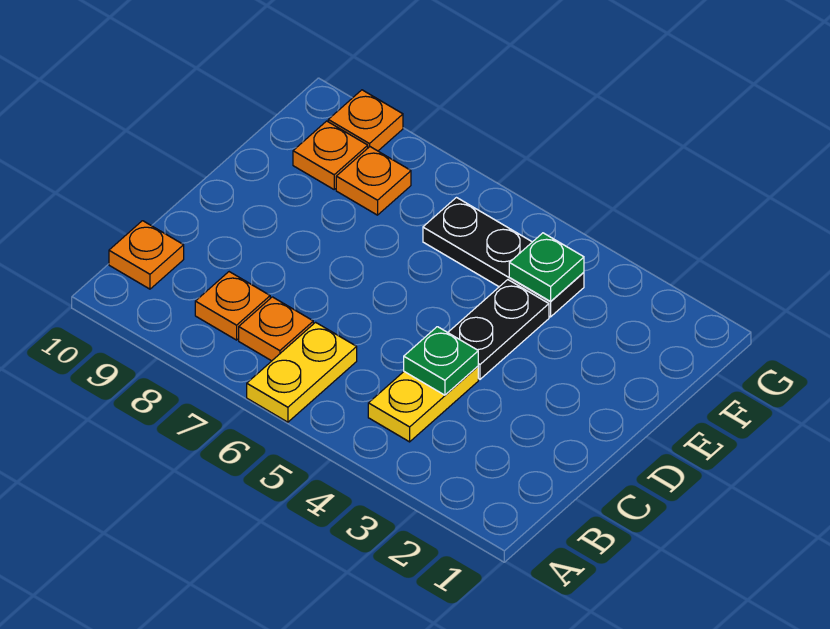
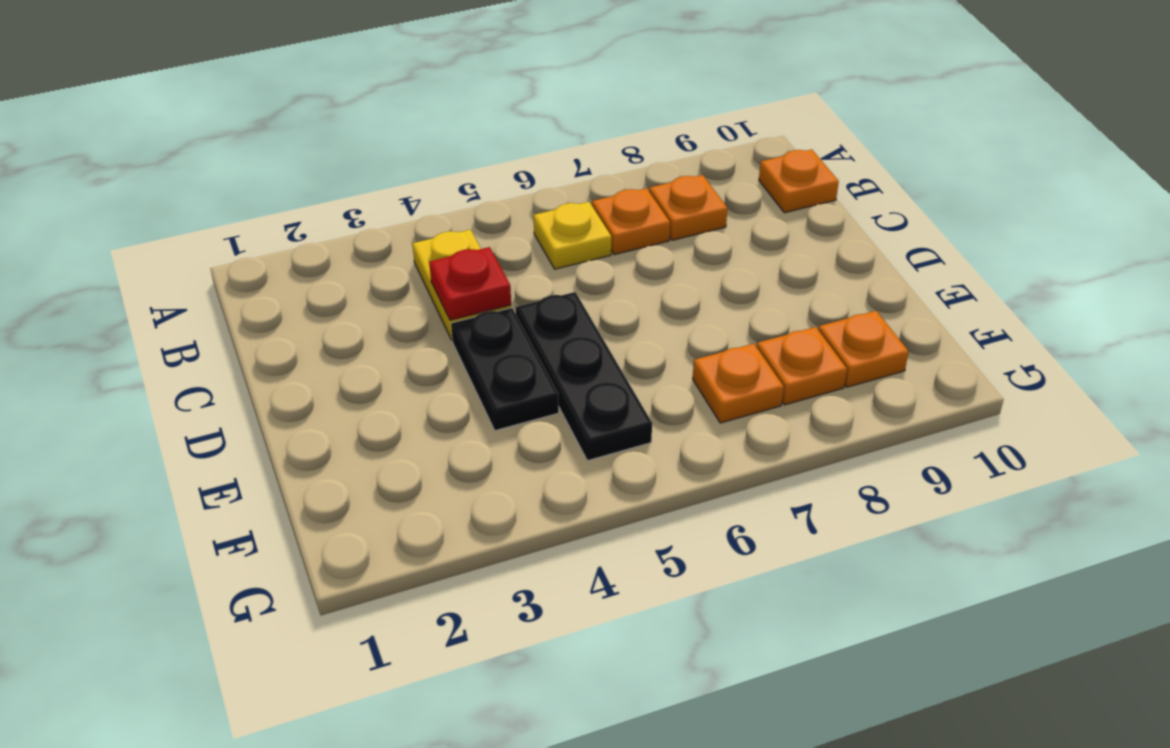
yellow 1x2 plate [247,322,357,422] -> yellow 1x1 plate [534,202,611,269]
green 1x1 plate [404,327,478,395] -> red 1x1 plate [429,247,511,320]
black 1x3 plate [423,198,584,317] -> black 1x3 plate turned to [516,292,652,461]
green 1x1 plate [509,233,584,301] -> none
orange 1x1 plate [328,90,403,151] -> orange 1x1 plate moved to [693,344,784,423]

